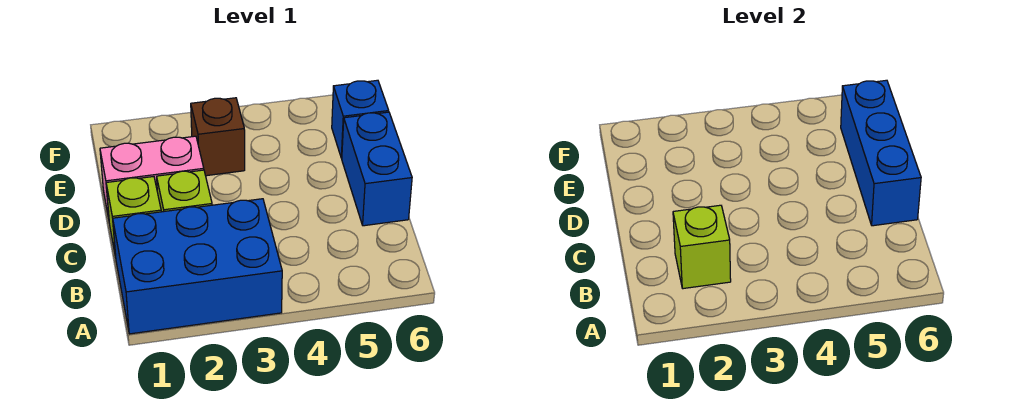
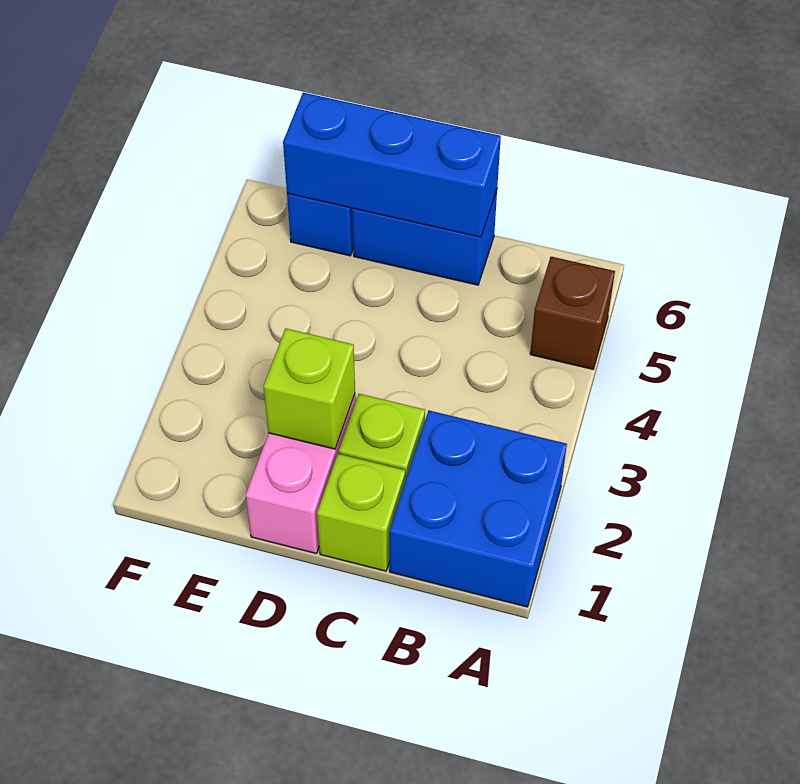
blue 2x3 brick [113,199,282,334] -> blue 2x2 brick [389,411,567,607]
lime 1x1 brick [673,205,731,289] -> lime 1x1 brick moved to [263,328,355,449]
brown 1x1 brick [191,98,245,176] -> brown 1x1 brick moved to [530,257,615,369]

